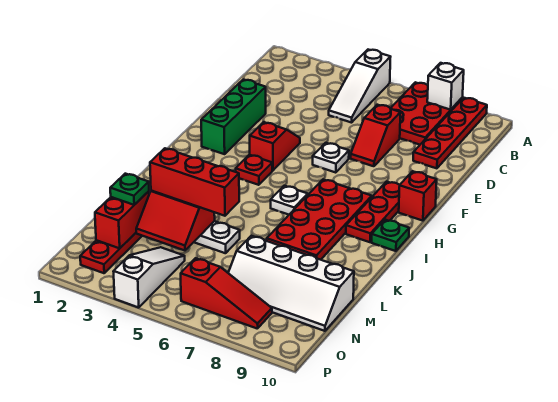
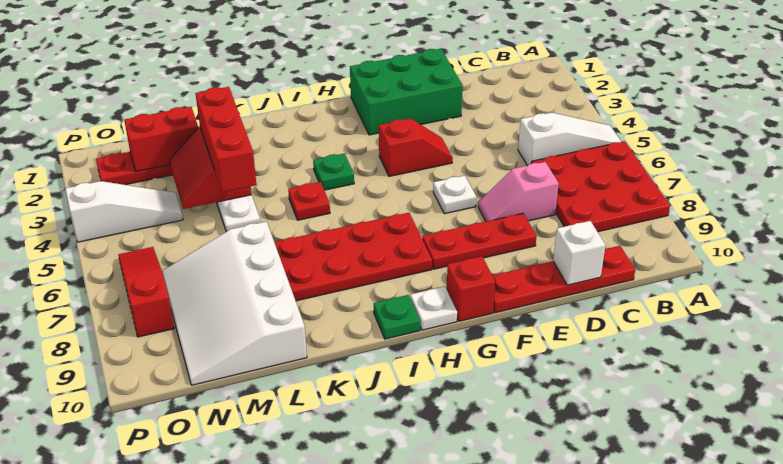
white 1x3 slope [329,50,390,123] -> white 1x3 slope turned to [518,113,621,166]
red 2x3 plate [390,82,462,145] -> red 3x3 plate [532,141,670,232]
white 1x1 brick [427,63,464,110] -> white 1x1 brick moved to [553,221,605,285]
red 1x4 plate [413,98,487,168] -> red 1x4 plate moved to [492,246,635,313]
red 1x2 slope [351,105,401,166] -> pink 1x2 slope [478,162,559,221]
green 1x3 brick [201,79,266,154] -> green 2x3 brick [350,49,463,135]
red 1x3 plate [346,181,400,242] -> red 1x3 plate moved to [422,213,537,269]
red 1x1 plate [236,155,272,185] -> red 1x1 plate moved to [288,182,330,220]
white 1x1 plate [271,186,308,215] -> white 1x1 plate moved to [410,286,457,330]
green 1x1 plate [110,174,149,205] -> green 1x1 plate moved to [313,154,354,190]
white 2x4 slope [228,236,354,331] -> white 3x4 slope [162,222,307,385]
red 1x3 slope [181,258,272,329] -> red 1x3 slope turned to [118,247,174,337]

